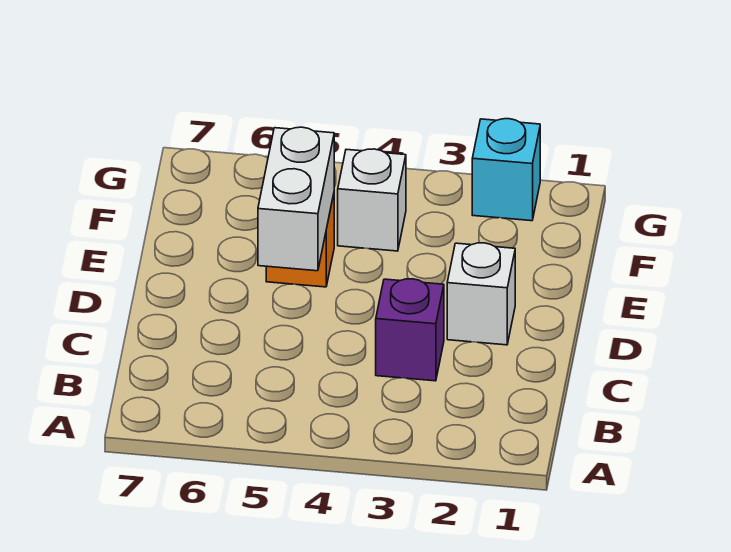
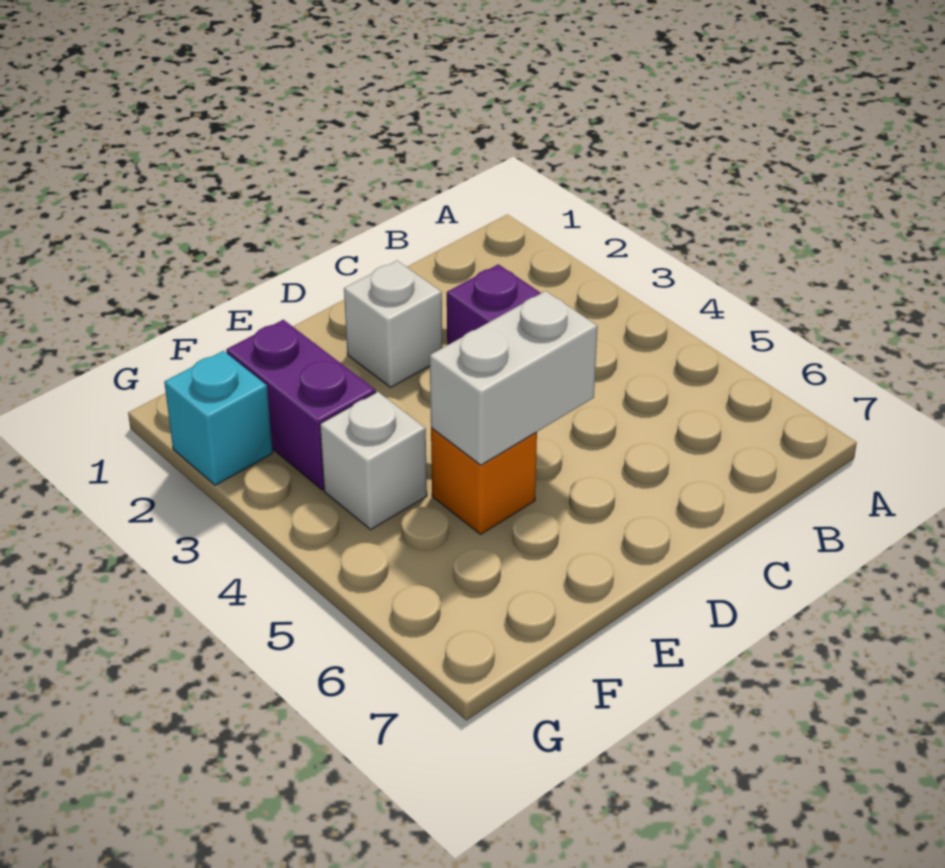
none -> purple 1x2 brick [226,320,376,490]

